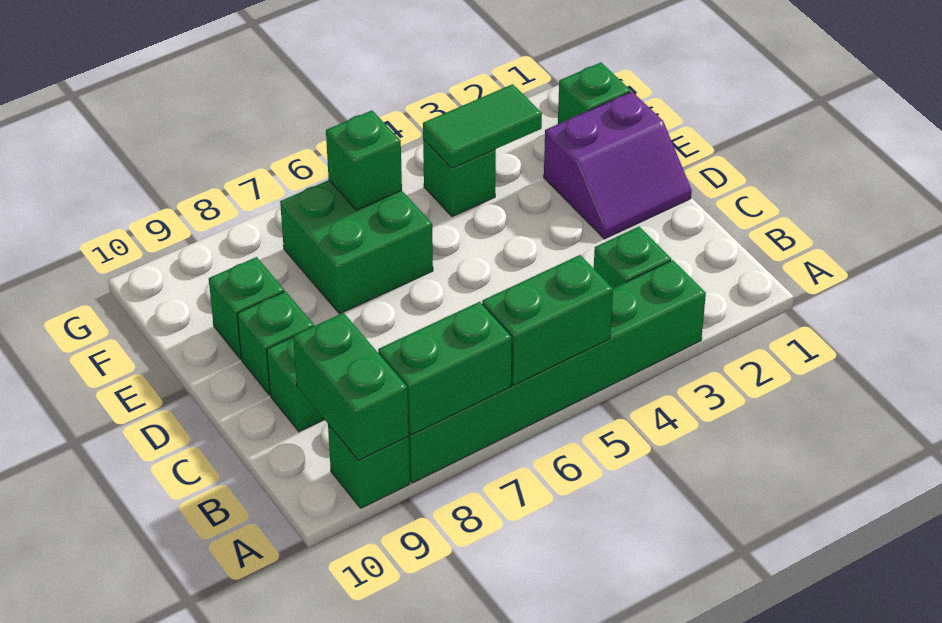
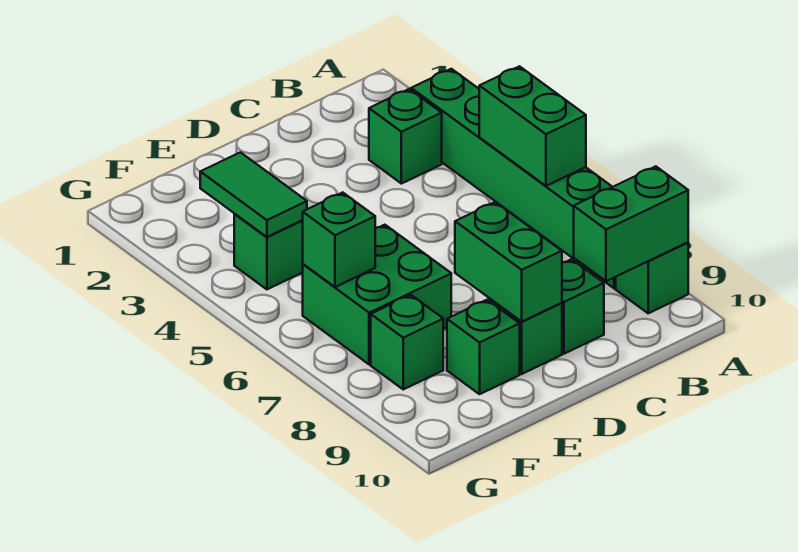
green 1x2 brick [378,302,512,435] -> green 1x2 brick moved to [455,202,562,321]
purple 2x2 slope [544,92,692,239] -> none
green 1x1 brick [558,62,631,124] -> green 1x1 brick moved to [371,295,443,389]

